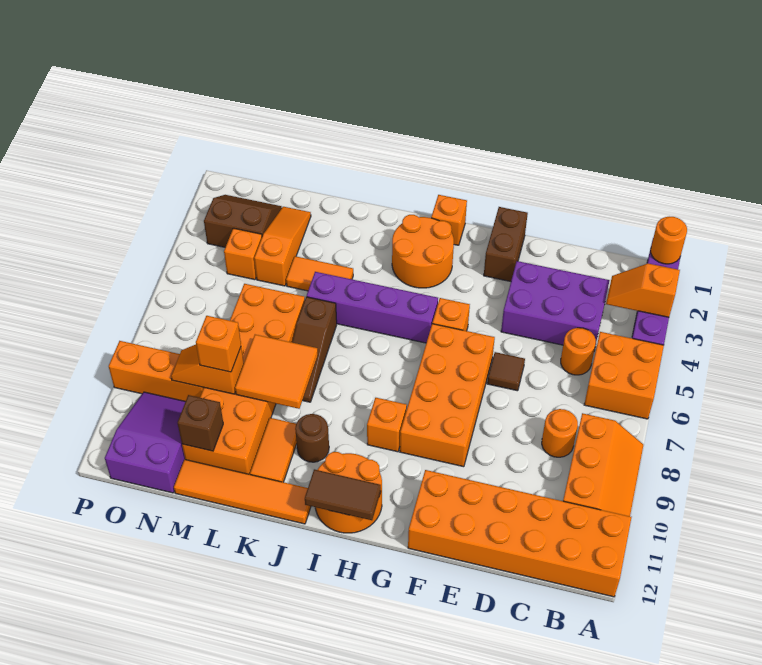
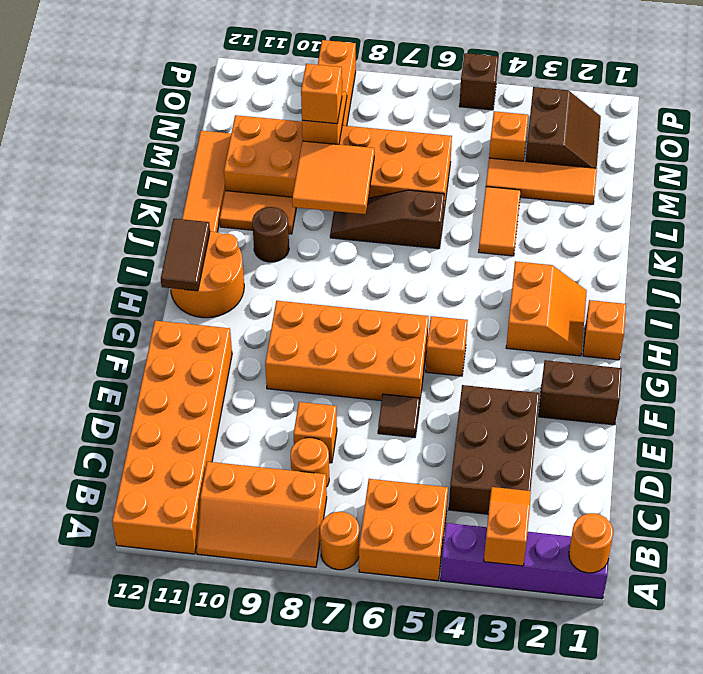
purple 2x3 brick [501,261,610,345] -> brown 2x3 brick [449,385,540,514]
orange 1x1 round brick [561,328,596,375] -> orange 1x1 round brick moved to [320,512,359,570]
orange 2x2 round brick [392,215,454,288] -> orange 2x2 slope [506,261,587,356]
purple 1x4 brick [307,272,438,343] -> none
orange 1x1 brick [367,398,407,452] -> orange 1x1 brick moved to [294,402,337,463]
orange 1x3 slope [254,207,311,286] -> orange 1x3 tile [486,158,597,204]
brown 1x1 brick [178,395,223,451] -> brown 1x1 brick moved to [459,53,498,110]
purple 2x3 slope [105,392,186,493] -> none

